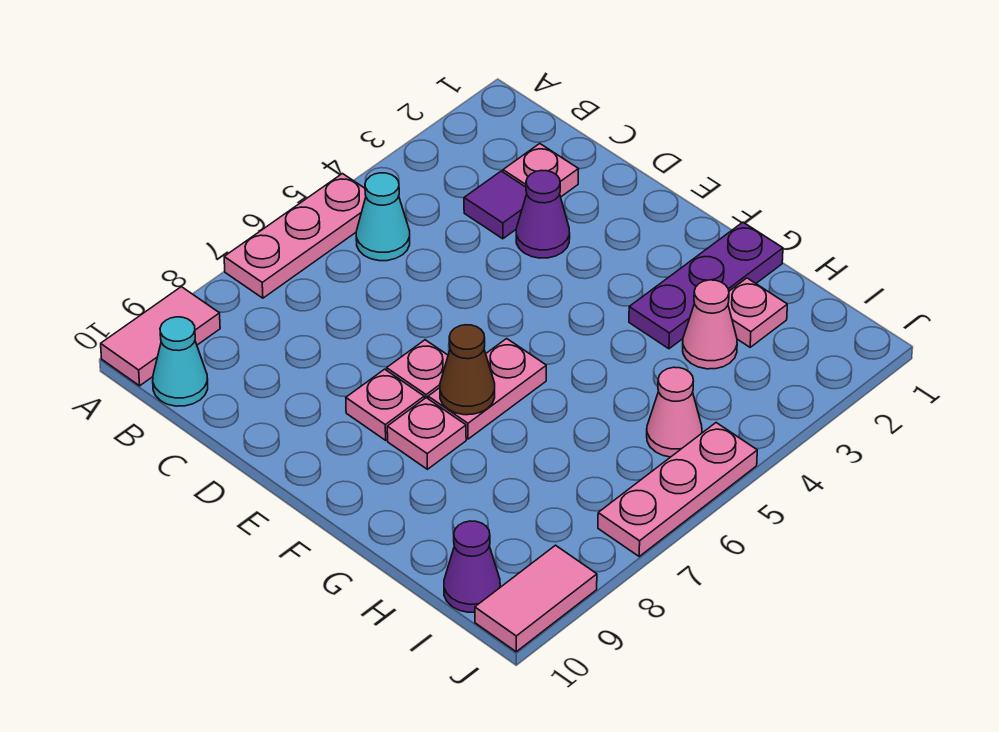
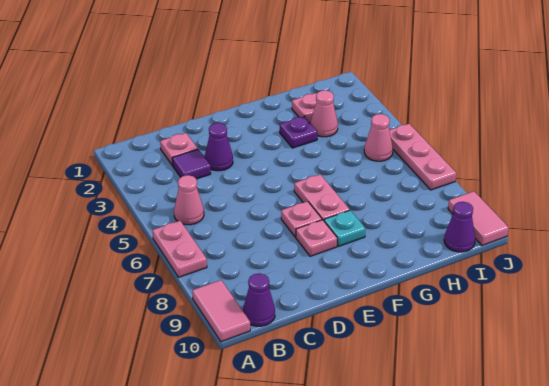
pink 1x3 plate [224,174,366,298] -> pink 1x2 plate [152,221,207,277]
cyan 1x1 cone [356,173,410,261] -> pink 1x1 cone [174,175,204,225]
cyan 1x1 cone [153,317,208,406] -> purple 1x1 cone [243,273,275,326]
brown 1x1 cone [440,325,495,415] -> none
pink 1x1 plate [387,398,466,469] -> cyan 1x1 plate [324,210,365,246]
purple 1x3 plate [629,222,783,349] -> purple 1x1 plate [280,116,317,148]

